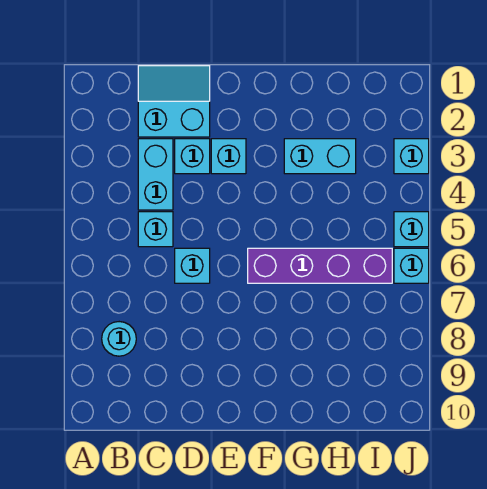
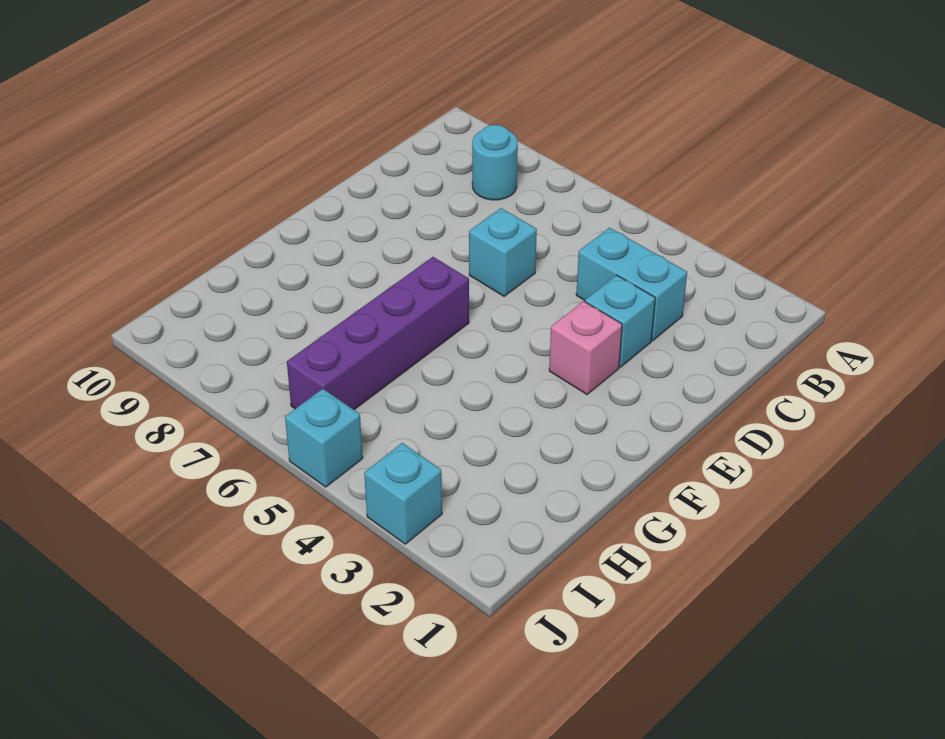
cyan 2x2 slope [138,66,210,137] -> none
cyan 1x1 brick [138,212,173,247] -> none
cyan 1x1 brick [211,139,246,174] -> pink 1x1 brick [549,301,622,395]
cyan 1x2 brick [284,139,356,174] -> none
cyan 1x1 brick [394,248,429,283] -> none

